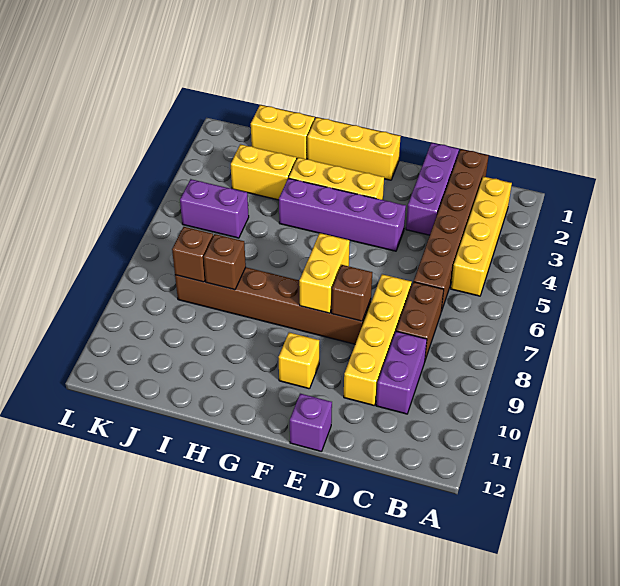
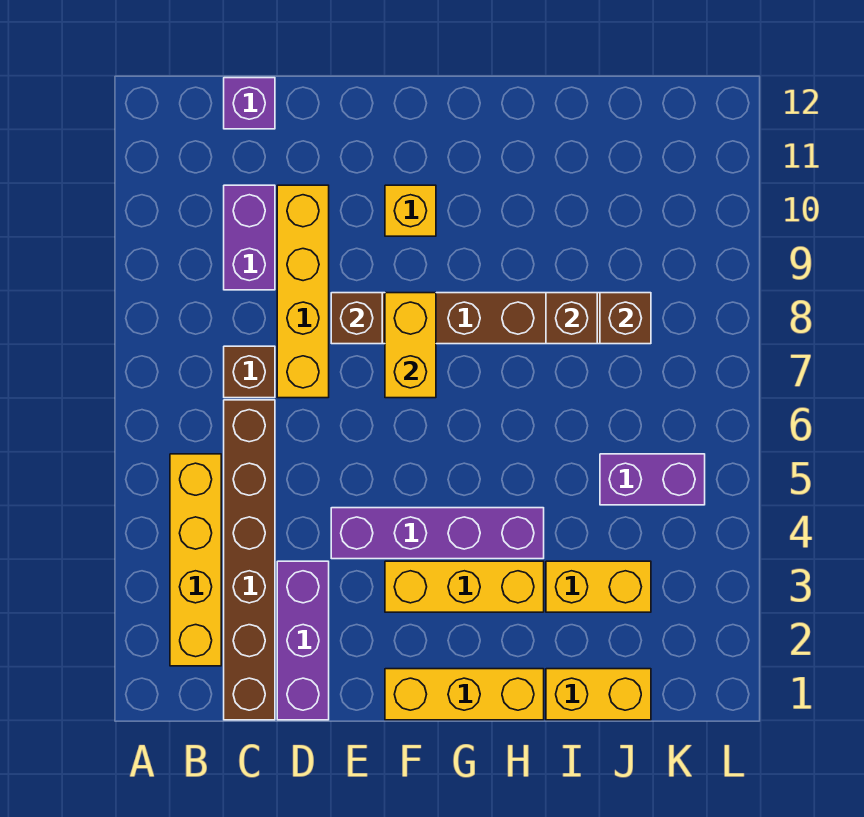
brown 1x2 brick [396,282,444,360] -> brown 1x1 brick [224,346,275,398]
purple 1x1 brick [290,394,332,452] -> purple 1x1 brick moved to [224,78,275,129]

